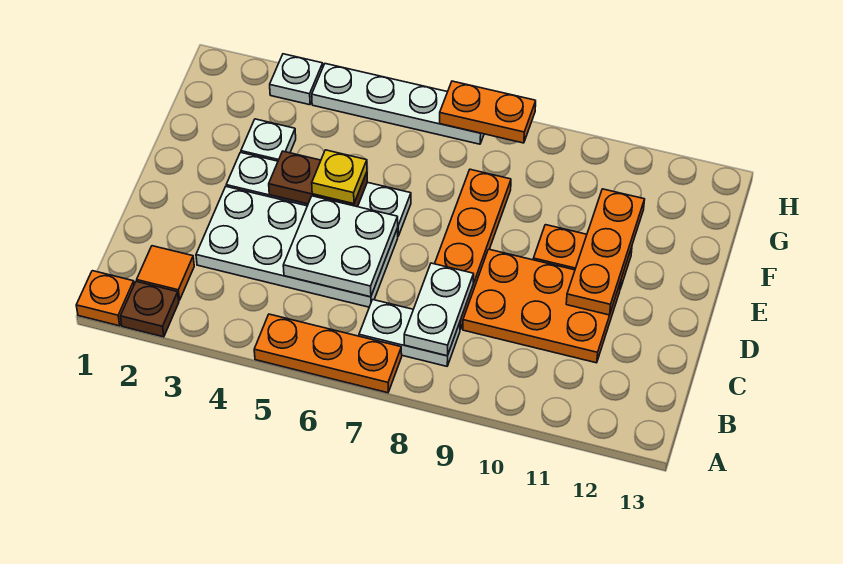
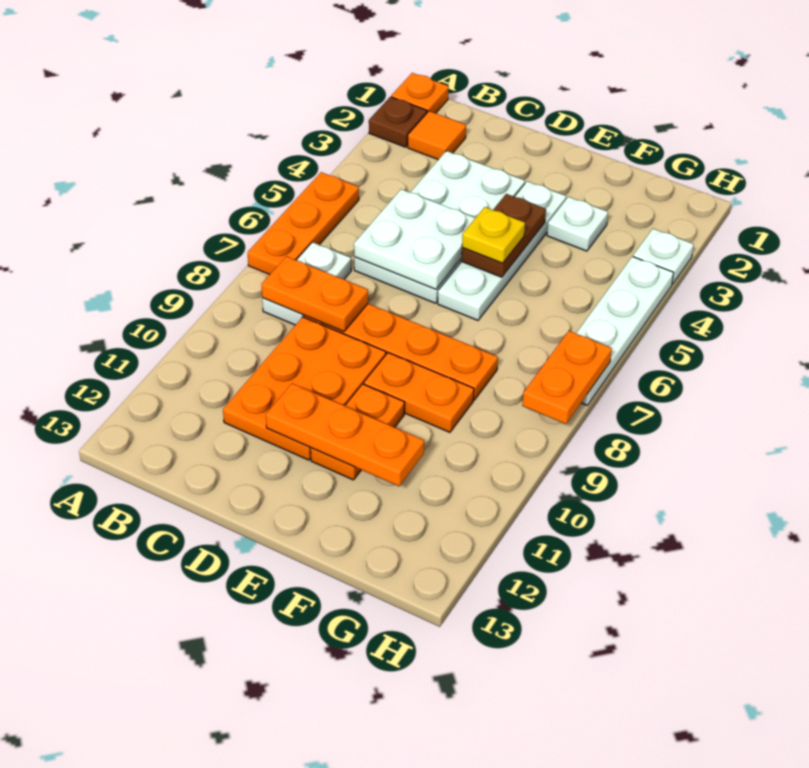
white 1x2 plate [404,263,474,356] -> orange 1x2 plate [261,256,368,331]
none -> orange 1x2 plate [364,353,474,432]

